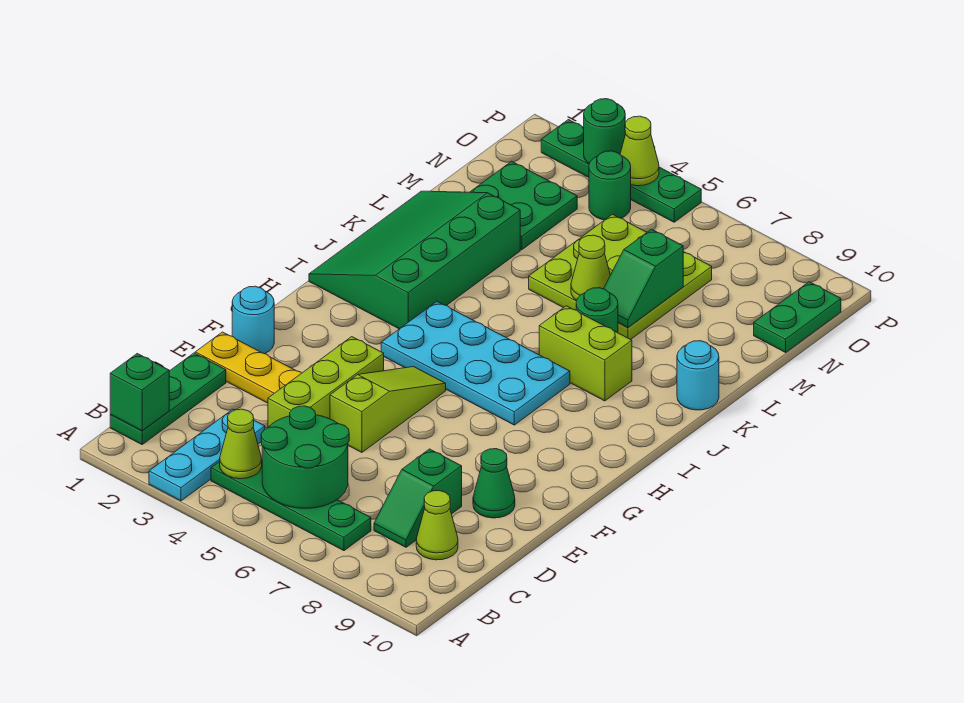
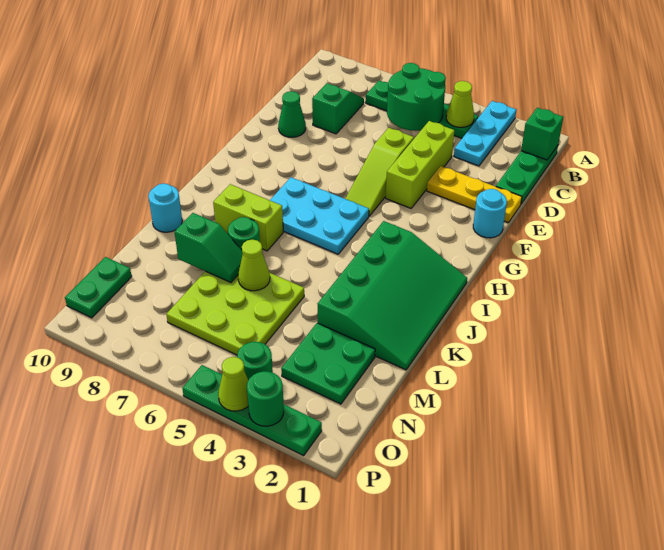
lime 1x1 cone [416,491,458,560] -> none
cyan 2x4 plate [381,302,570,425] -> cyan 2x3 plate [270,177,369,254]
green 1x2 slope [604,229,683,328] -> green 1x2 slope turned to [175,213,243,282]

